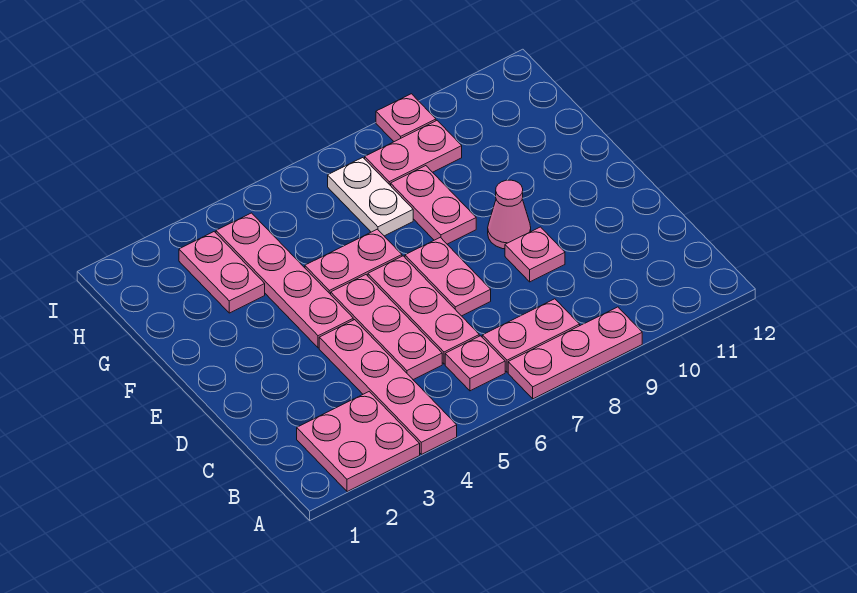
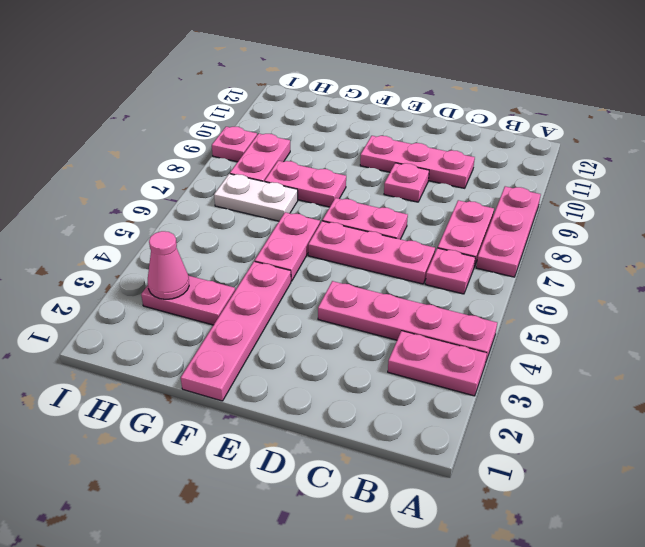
pink 2x2 plate [297,392,420,492] -> pink 1x2 plate [388,331,487,396]
pink 1x3 plate [331,275,442,380] -> pink 1x3 plate moved to [360,136,475,188]
pink 1x4 plate [216,213,353,348] -> pink 1x4 plate turned to [181,261,291,401]
pink 1x1 cone [488,180,531,249] -> pink 1x1 cone moved to [148,231,189,299]

